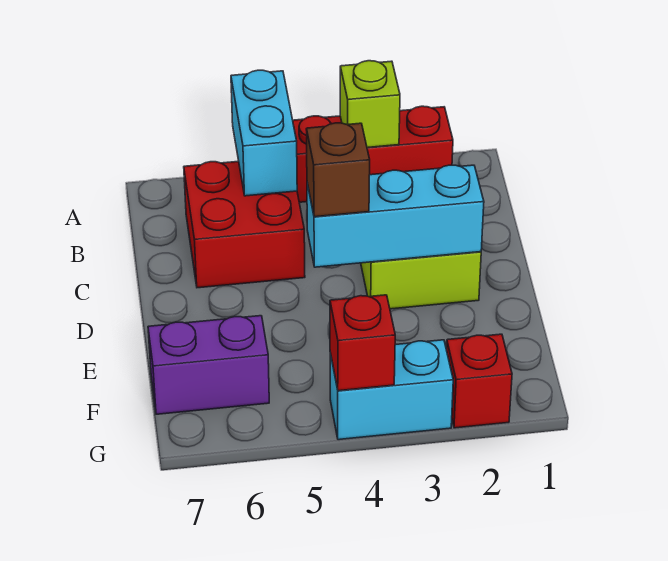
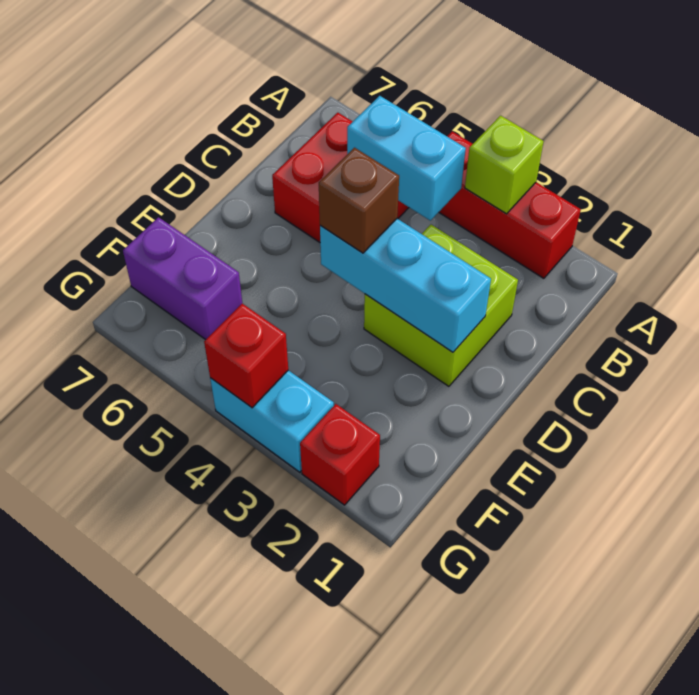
cyan 1x2 brick [231,70,297,196] -> cyan 1x2 brick turned to [347,96,466,220]

